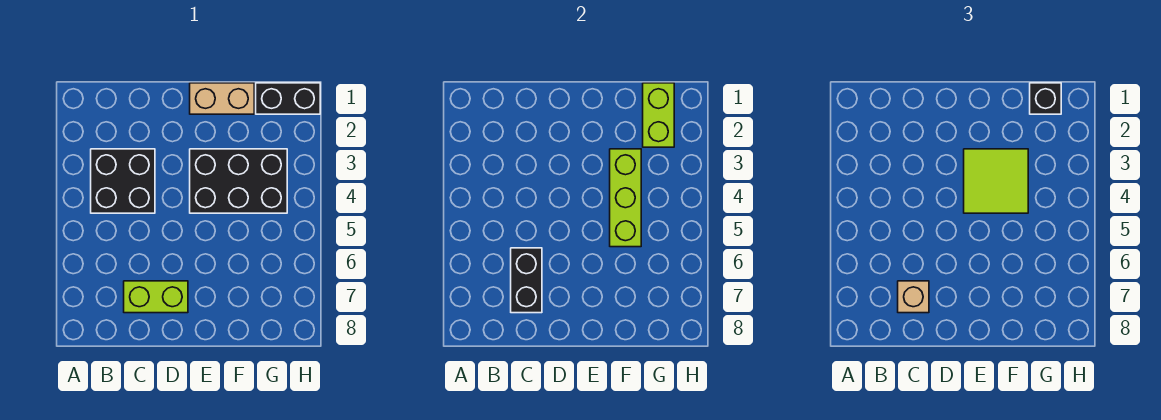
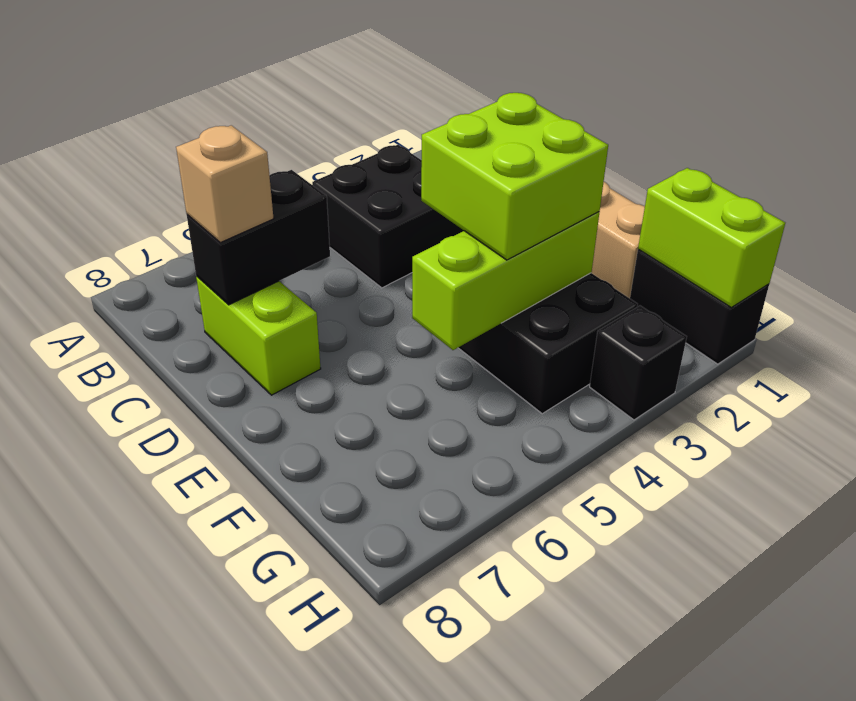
lime 2x2 tile [964,149,1028,213] -> lime 2x2 brick [421,93,608,260]
lime 1x2 brick [643,83,674,147] -> lime 1x2 brick turned to [638,168,785,307]
black 1x1 brick [1030,83,1061,114] -> black 1x1 brick moved to [590,306,687,420]

